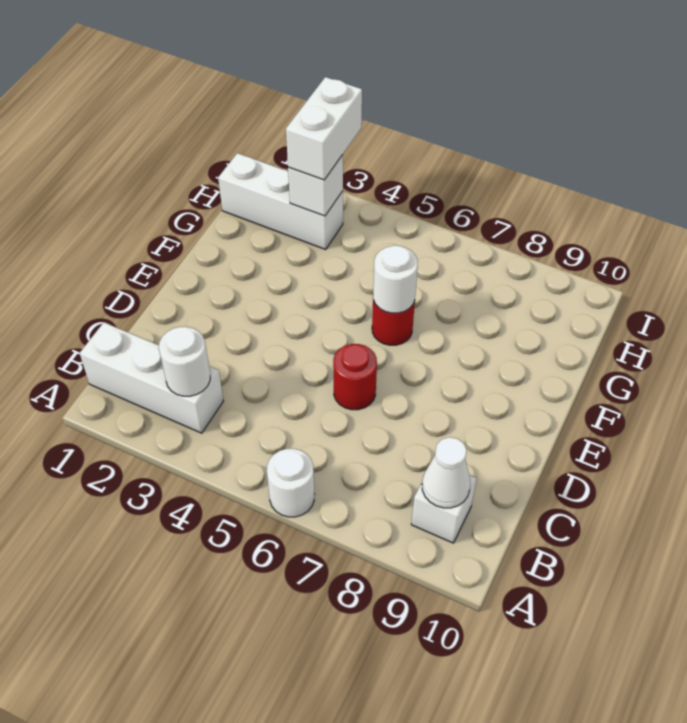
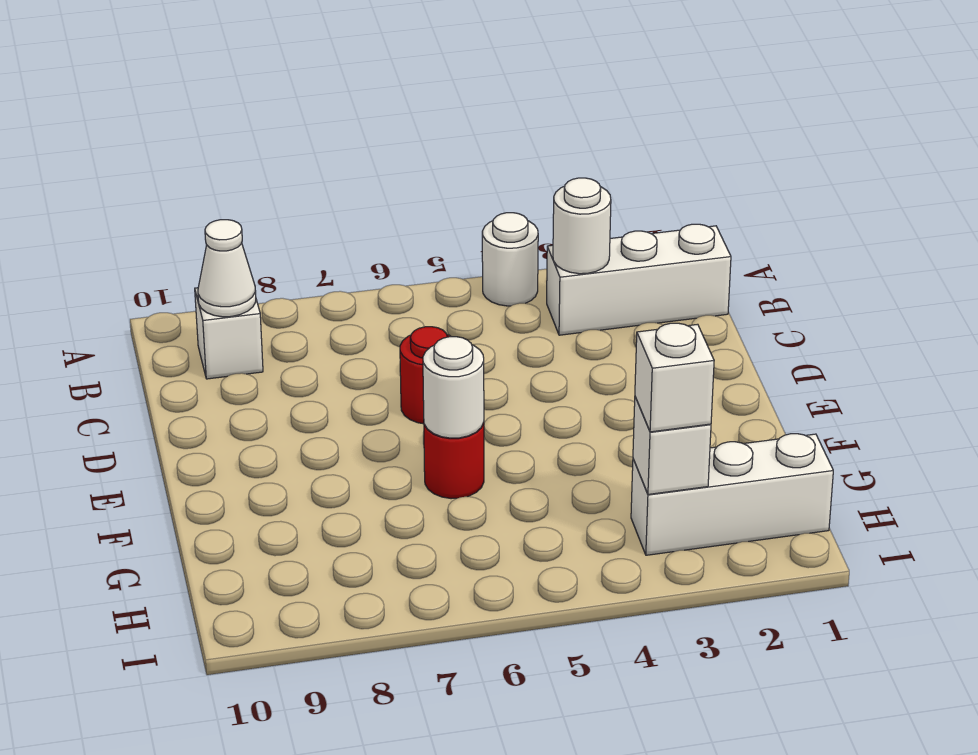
white 1x1 round brick [267,449,314,517] -> white 1x1 round brick moved to [482,213,538,306]
white 1x2 brick [286,77,362,180] -> white 1x1 brick [635,323,714,432]

